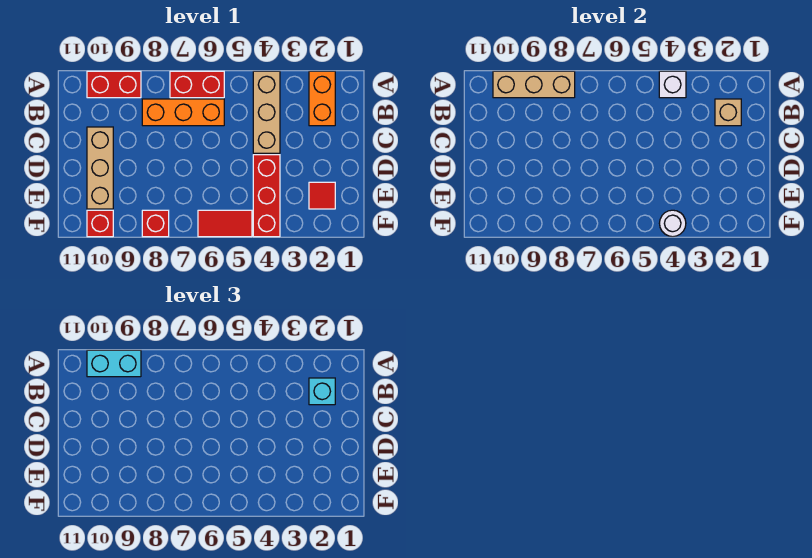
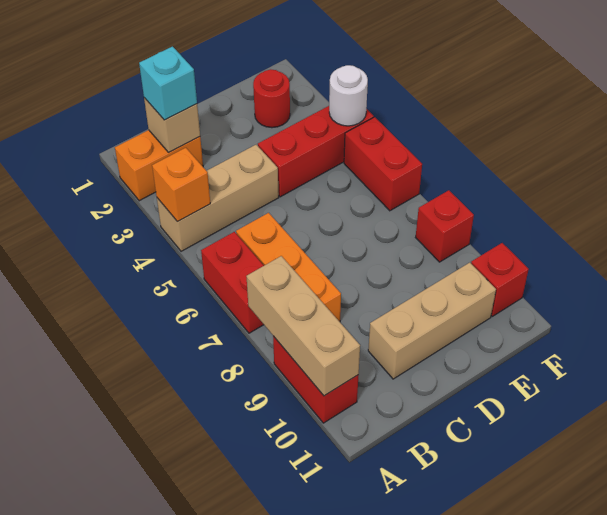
white 1x1 brick [659,71,686,98] -> orange 1x1 brick [152,148,210,222]
cyan 1x2 brick [87,350,141,377] -> none
red 1x1 tile [309,182,335,209] -> red 1x1 round brick [253,69,290,128]
red 1x2 tile [198,210,252,237] -> red 1x2 brick [344,117,422,211]

